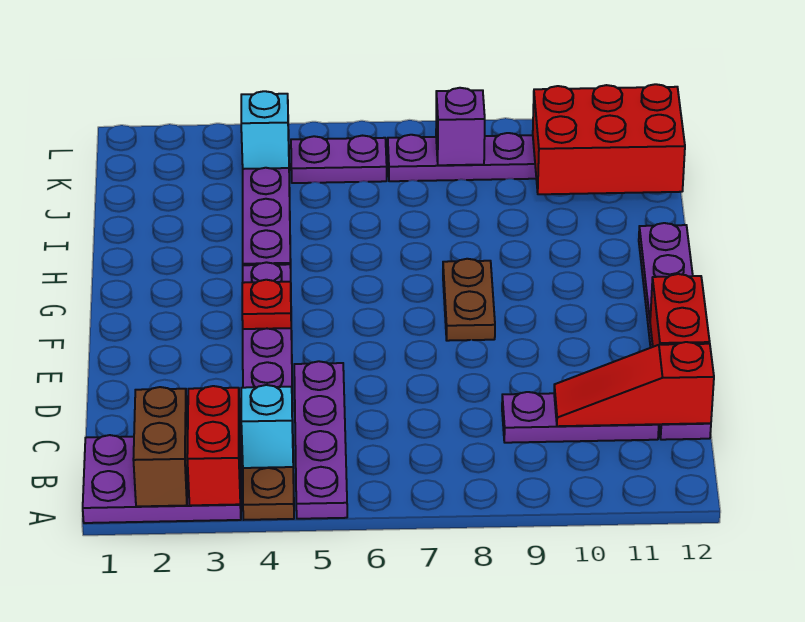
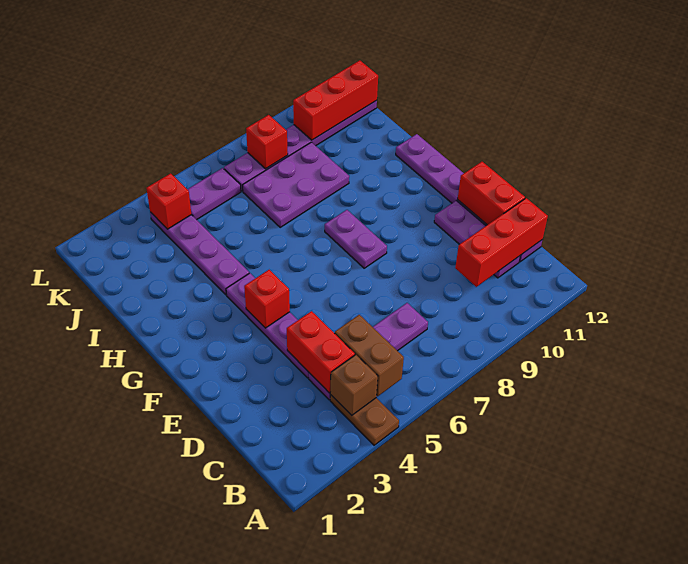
purple 2x3 plate [83,435,241,523] -> purple 2x3 plate moved to [243,142,349,228]
brown 1x2 brick [133,387,188,506] -> brown 1x2 brick moved to [335,315,404,396]
red 1x2 brick [187,386,240,505] -> red 1x2 brick moved to [287,311,355,393]
purple 1x4 plate [294,361,347,519] -> purple 1x4 plate turned to [309,303,428,400]
cyan 1x1 brick [241,385,293,468] -> brown 1x1 brick [330,355,378,415]
purple 1x3 plate [502,392,659,443] -> purple 1x3 plate turned to [434,201,520,278]
red 1x3 slope [554,342,714,426] -> red 1x3 brick [455,198,548,287]
red 1x1 plate [242,280,291,329] -> red 1x1 brick [244,270,290,328]
brown 1x2 plate [443,259,495,341] -> purple 1x2 plate [325,210,387,268]
red 2x3 brick [533,84,685,194] -> red 1x3 brick [293,60,378,140]
cyan 1x1 brick [241,91,289,169] -> red 1x1 brick [146,173,191,229]
purple 1x1 brick [436,88,485,165] -> red 1x1 brick [246,115,288,169]

